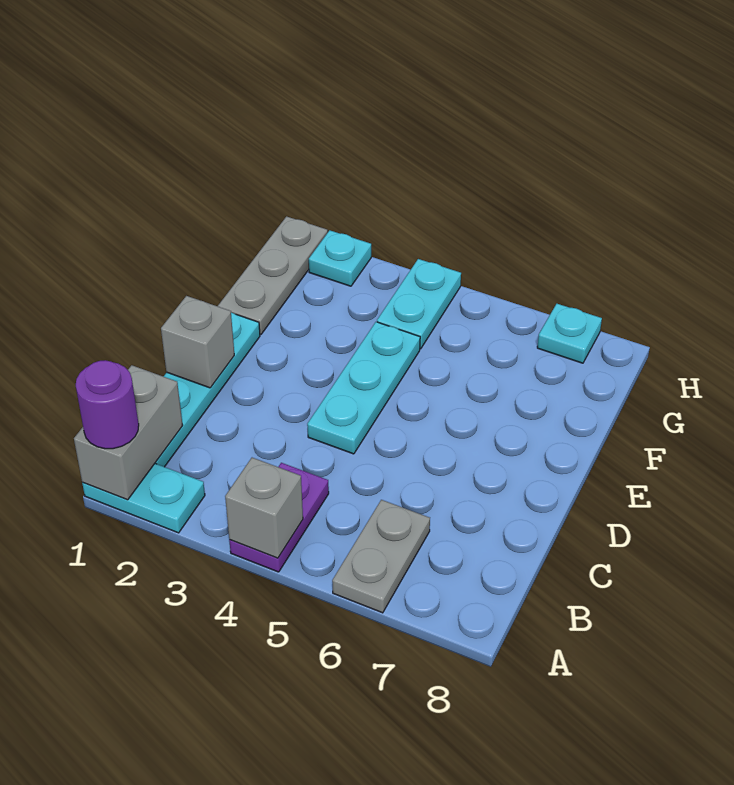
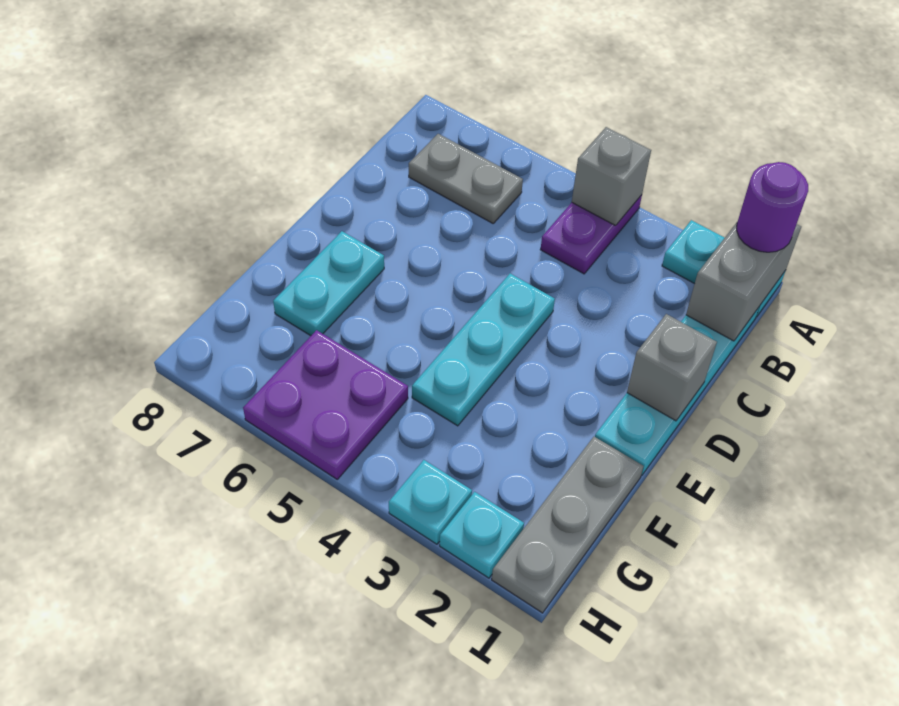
grey 1x2 plate [332,500,430,613] -> grey 1x2 plate turned to [409,134,523,223]
cyan 1x2 plate [377,259,461,349] -> cyan 1x2 plate moved to [273,231,384,336]
none -> purple 2x2 plate [243,330,408,479]
cyan 1x1 plate [537,304,602,363] -> cyan 1x1 plate moved to [389,460,472,544]

